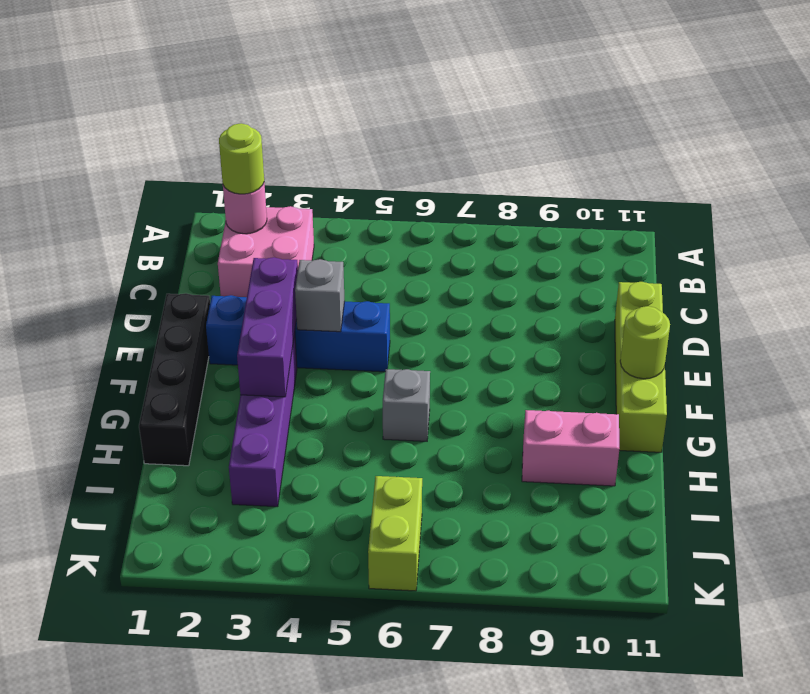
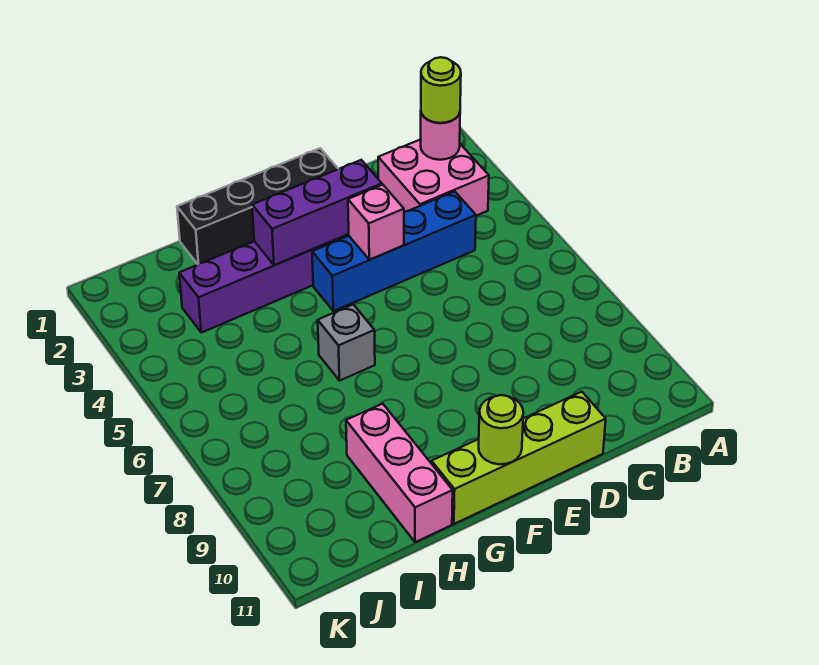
blue 1x4 brick [206,295,390,372] -> blue 1x4 brick turned to [312,191,476,311]
grey 1x1 brick [295,259,345,332] -> pink 1x1 brick [348,185,404,260]
pink 1x2 brick [522,410,620,486] -> pink 1x3 brick [346,404,453,542]
lime 1x2 brick [368,476,422,591] -> none

